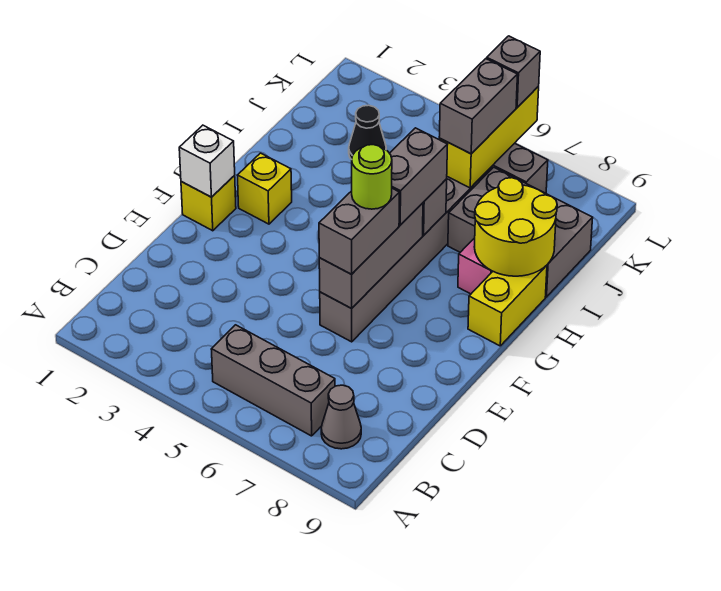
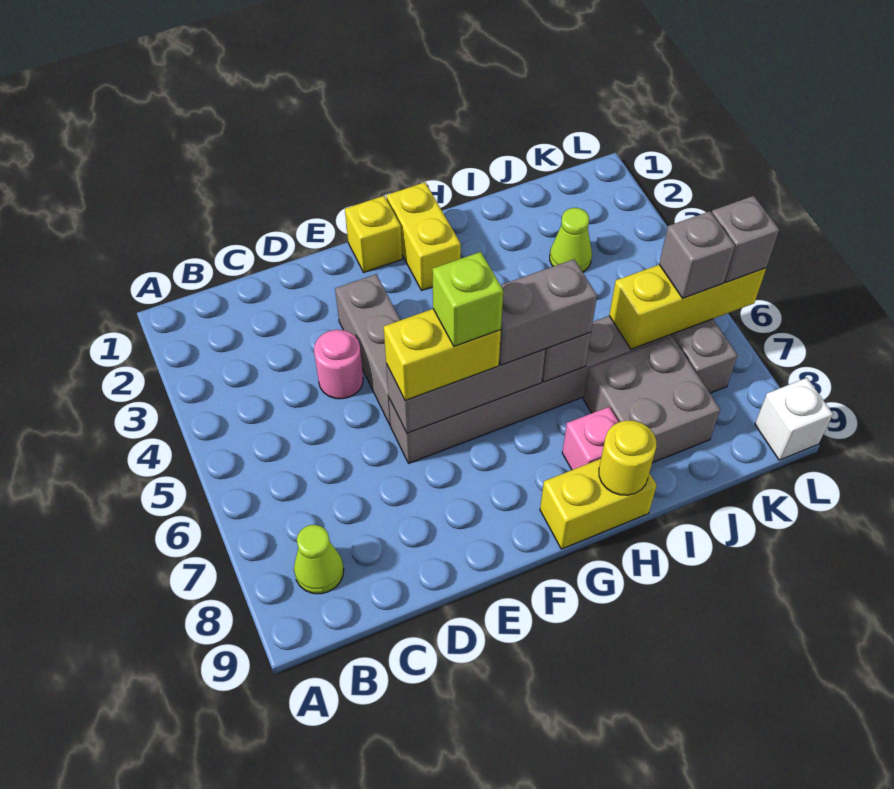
grey 1x3 brick [211,325,335,436] -> grey 1x3 brick moved to [335,274,400,425]
grey 1x1 cone [321,385,361,449] -> lime 1x1 cone [294,525,344,594]
none -> pink 1x1 round brick [314,330,363,399]
grey 1x2 brick [319,188,399,274] -> yellow 1x2 brick [384,309,501,400]
white 1x1 brick [179,125,235,197] -> white 1x1 brick moved to [755,378,833,460]
lime 1x1 round brick [352,145,392,209] -> lime 1x1 brick [432,252,503,346]
yellow 1x1 brick [237,153,292,224] -> yellow 1x2 brick [386,182,461,290]
yellow 2x2 round brick [474,178,557,276] -> yellow 1x1 round brick [599,420,656,495]
grey 2x3 brick [448,167,593,297] -> grey 2x2 brick [583,337,720,463]
black 1x1 cone [349,105,386,160] -> lime 1x1 cone [550,208,592,272]
grey 1x2 brick [439,59,518,154] -> grey 1x1 brick [659,211,735,298]

